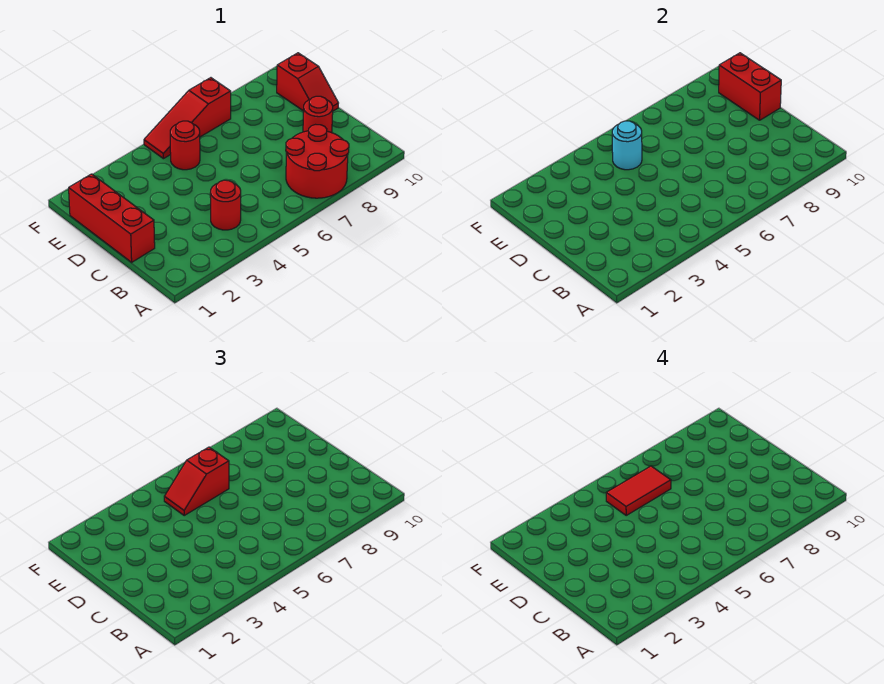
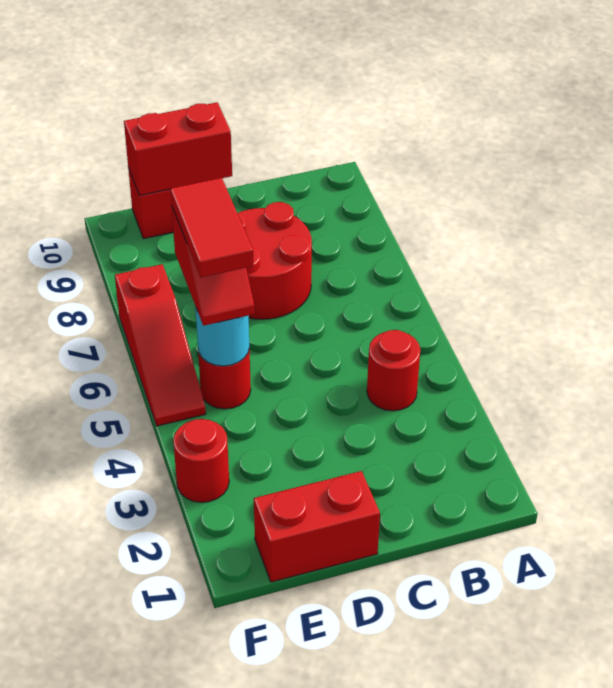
red 2x2 round brick [286,125,349,198] -> red 2x2 round brick moved to [237,202,312,319]
red 1x3 brick [69,174,155,262] -> red 1x2 brick [254,471,380,582]
red 1x1 round brick [303,96,333,133] -> red 1x1 round brick moved to [173,419,229,502]

